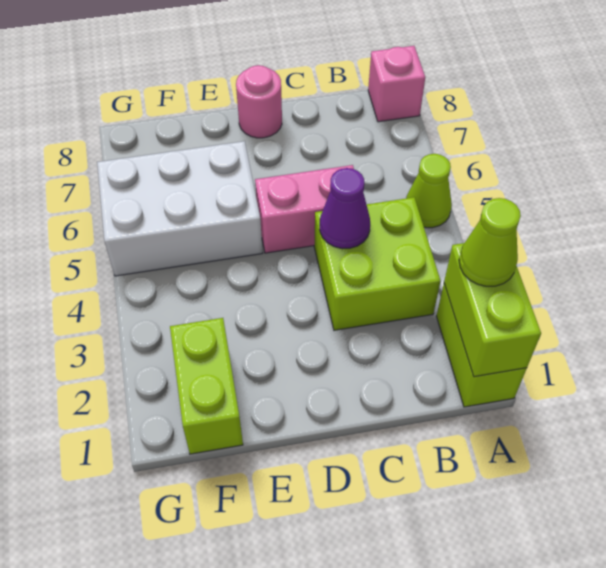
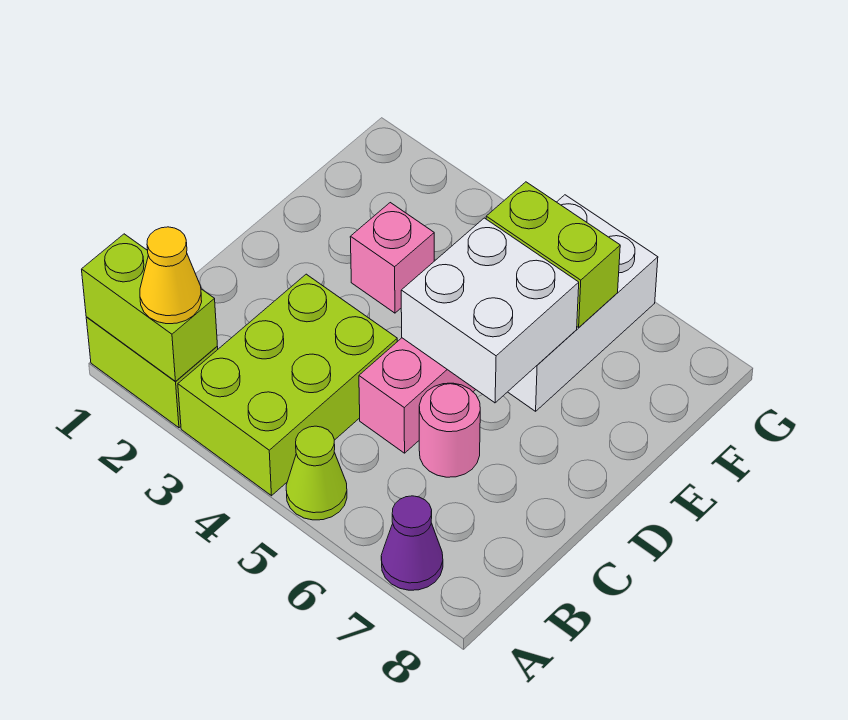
lime 1x1 cone [459,198,521,286] -> yellow 1x1 cone [140,227,202,324]
pink 1x1 brick [368,46,425,122] -> pink 1x1 brick moved to [350,203,434,313]
lime 2x2 brick [314,197,441,330] -> lime 2x3 brick [178,274,397,496]
purple 1x1 cone [320,168,370,249] -> purple 1x1 cone moved to [381,496,443,590]
none -> white 2x2 brick [401,218,579,403]
pink 1x1 round brick [236,65,282,138] -> pink 1x1 round brick moved to [419,383,480,477]
lime 1x2 brick [170,318,243,454] -> lime 1x2 brick moved to [486,182,620,327]

